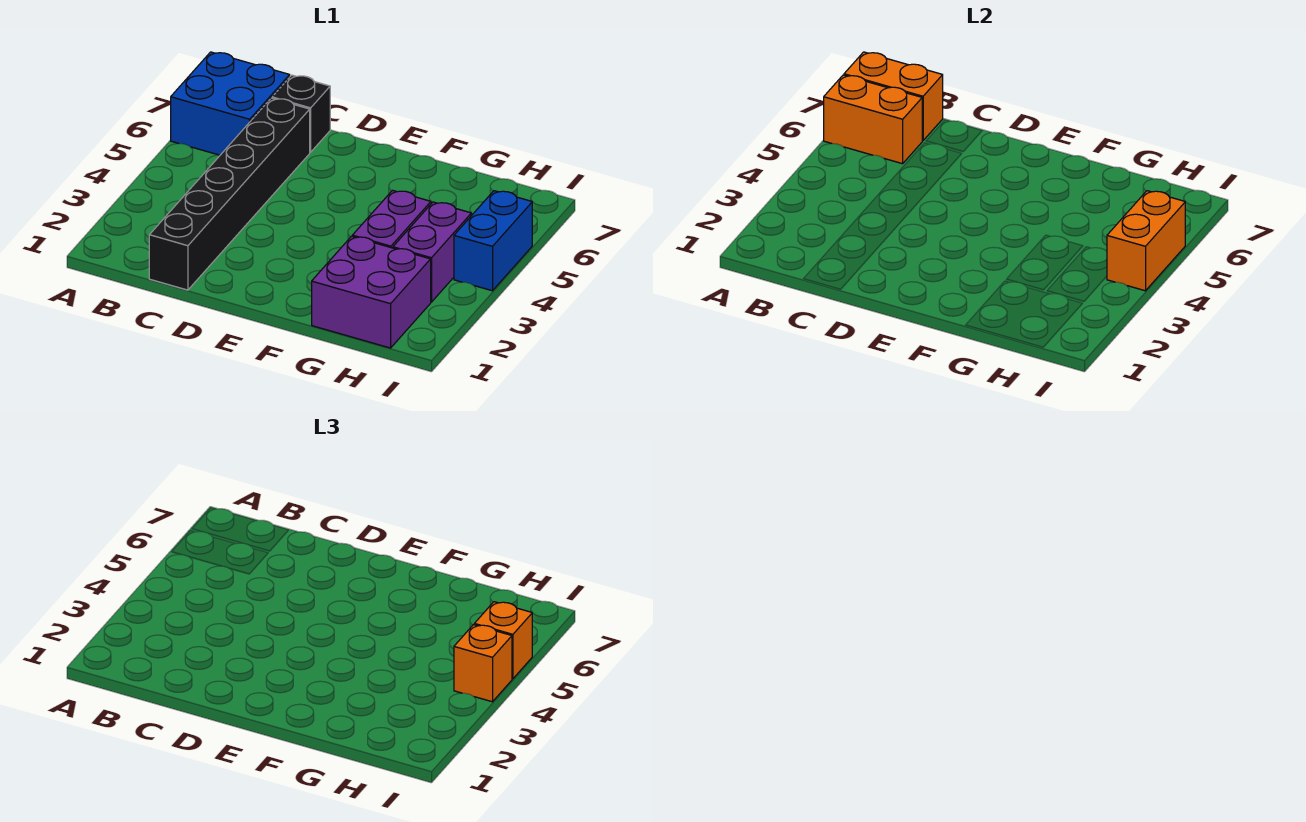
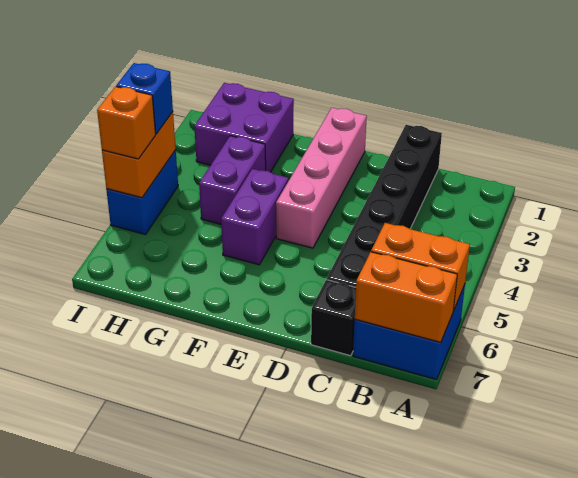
none -> pink 1x4 brick [276,108,367,248]
purple 1x2 brick [393,202,471,302] -> purple 1x2 brick moved to [221,169,288,265]
orange 1x1 brick [454,625,512,702] -> blue 1x1 brick [116,63,173,134]

